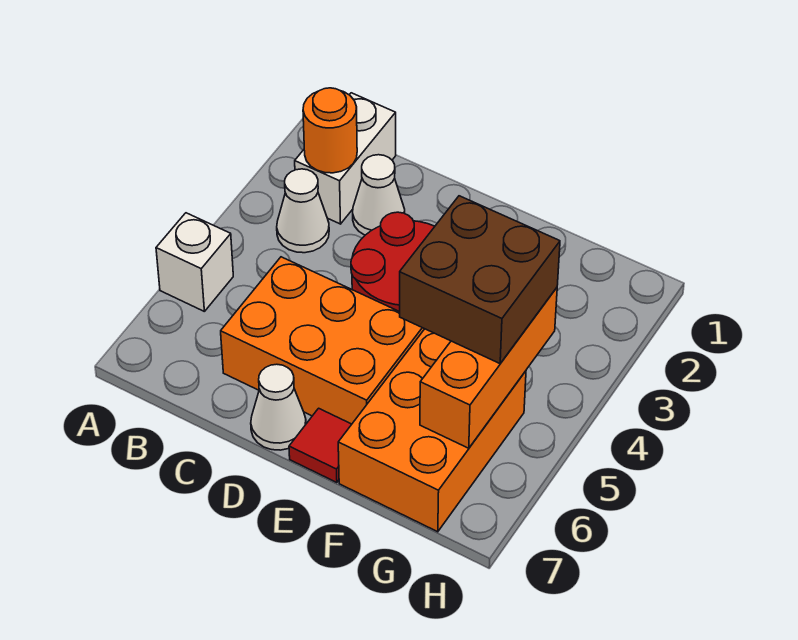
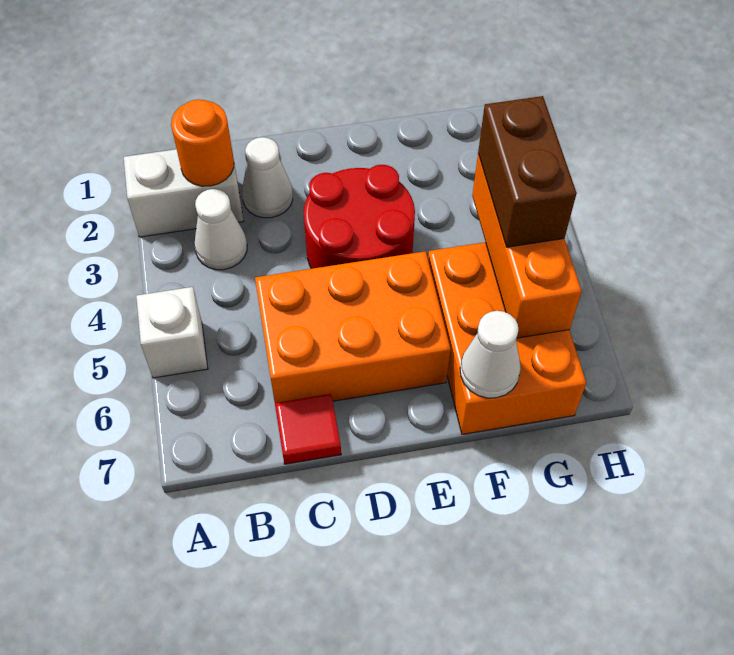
white 1x2 brick [295,93,396,224] -> white 1x2 brick turned to [124,149,243,237]
white 1x1 cone [251,364,306,450] -> white 1x1 cone moved to [460,311,521,398]
red 1x1 tile [289,408,352,483] -> red 1x1 tile moved to [275,394,341,464]
brown 2x2 brick [400,196,560,363] -> brown 1x2 brick [478,96,577,247]

